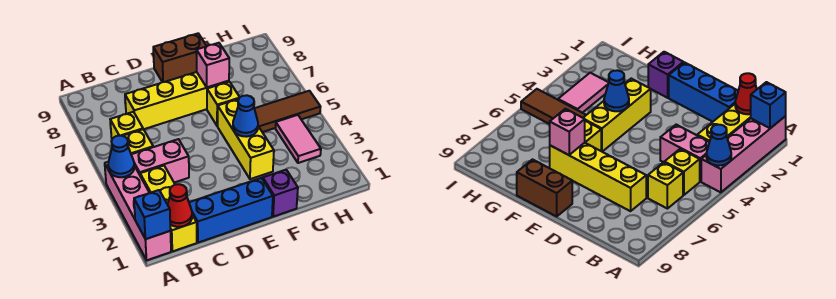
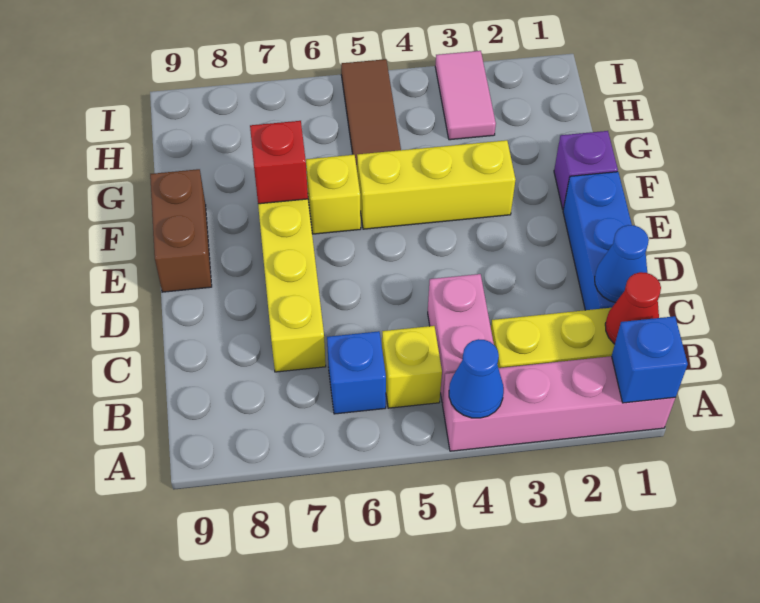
yellow 1x1 brick [110,112,143,139] -> blue 1x1 brick [327,331,386,414]
blue 1x1 cone [233,95,258,137] -> blue 1x1 cone moved to [595,225,649,303]
pink 1x1 brick [196,43,229,87] -> red 1x1 brick [250,121,308,204]
pink 1x2 tile [275,115,321,163] -> pink 1x2 tile turned to [435,51,496,140]

